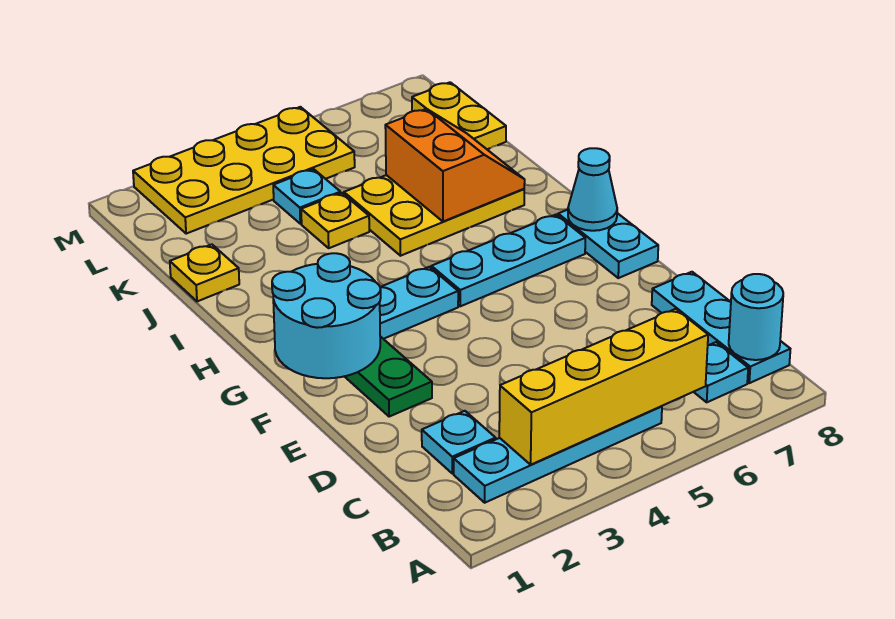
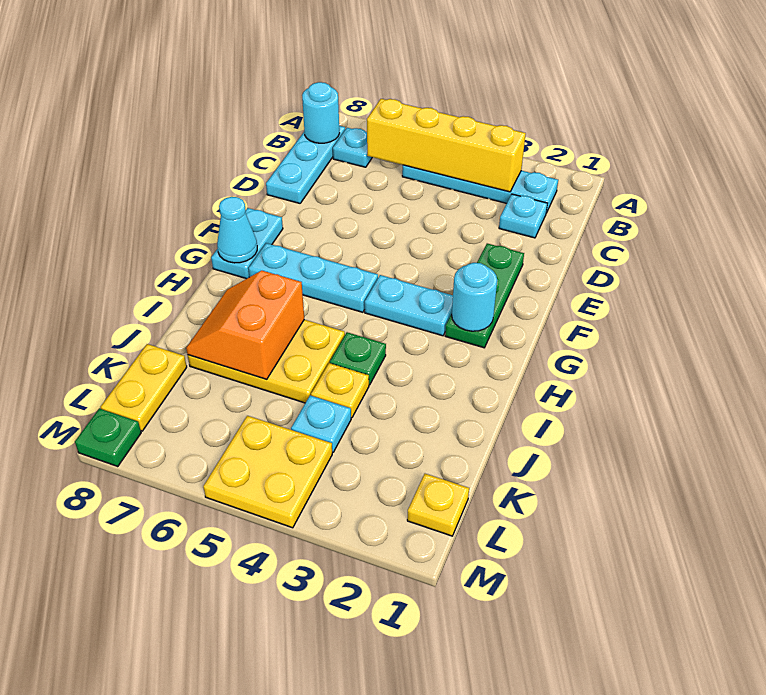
cyan 2x2 round brick [272,253,381,378] -> cyan 1x1 round brick [452,263,497,331]
none -> green 1x1 plate [330,332,386,385]
yellow 1x1 plate [170,244,239,301] -> yellow 1x1 plate moved to [407,474,469,536]
yellow 2x4 plate [133,107,355,234] -> yellow 2x2 plate [203,416,332,528]
none -> green 1x1 plate [75,408,141,467]

